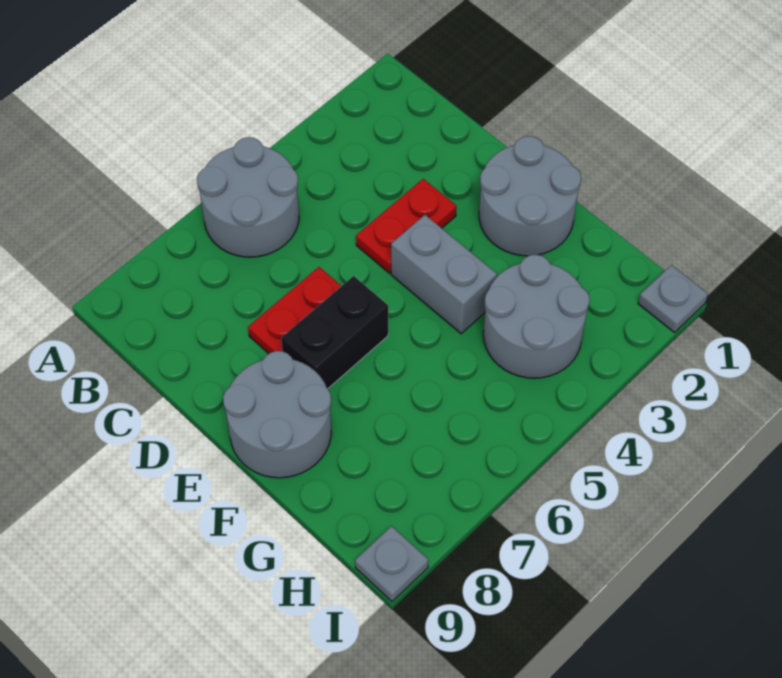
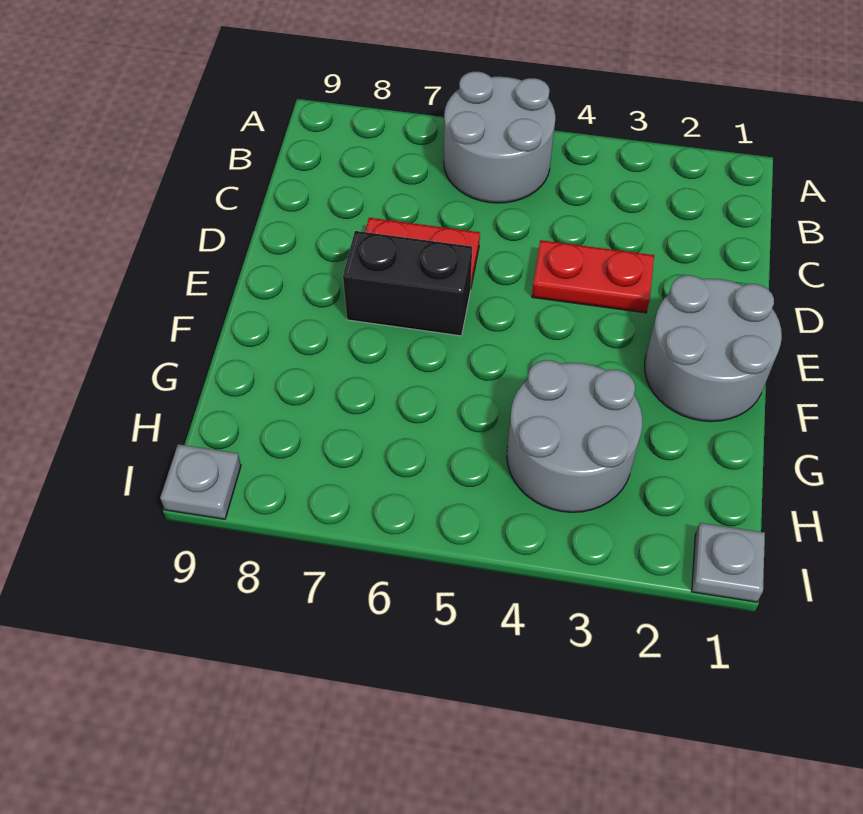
grey 1x2 brick [391,215,497,334] -> none
grey 2x2 round brick [223,351,331,478] -> none

